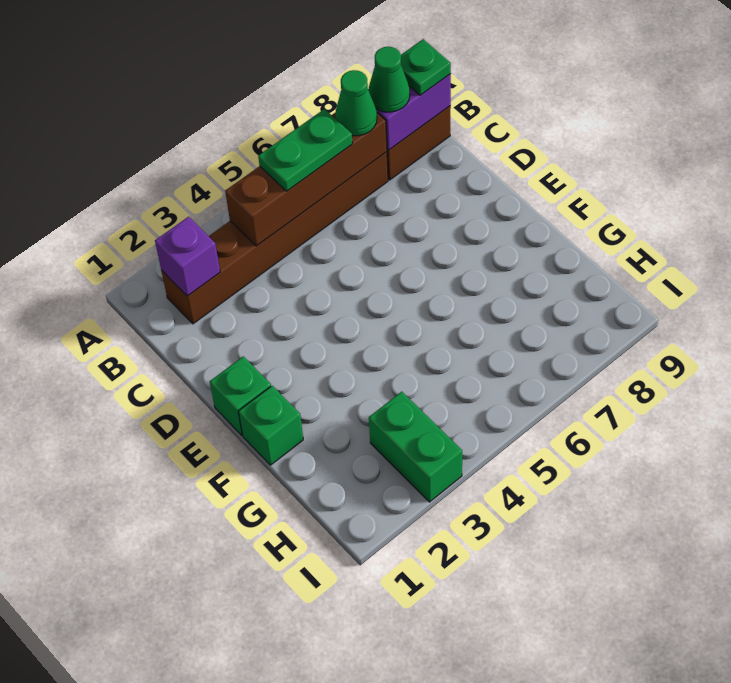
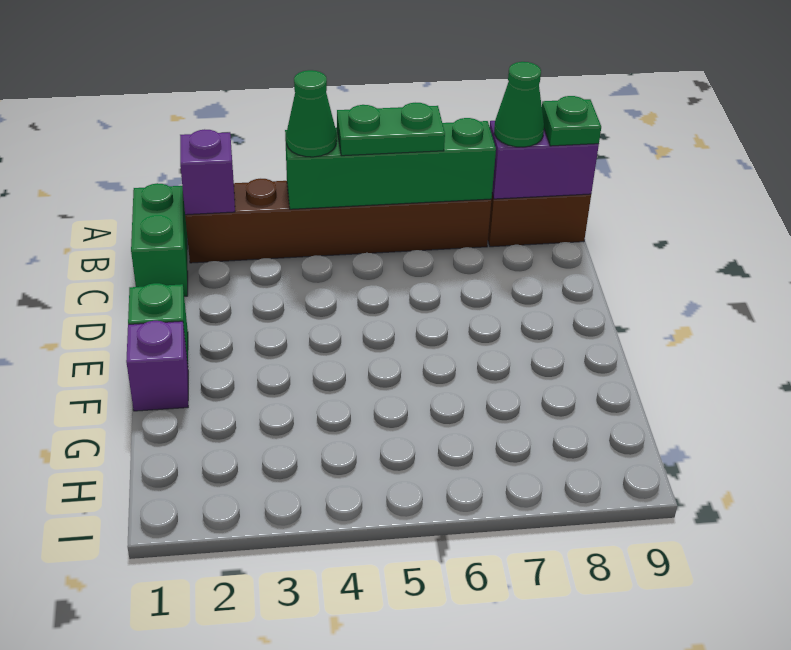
brown 1x4 brick [225,113,387,246] -> green 1x4 brick [285,118,496,209]
green 1x1 cone [335,70,377,136] -> green 1x1 cone moved to [286,70,337,157]
green 1x1 brick [238,386,303,465] -> purple 1x1 brick [126,321,188,411]
green 1x2 brick [369,392,462,502] -> green 1x2 brick moved to [131,183,188,296]

